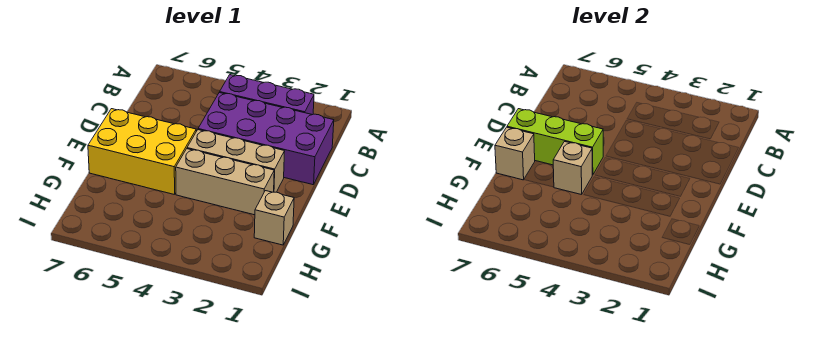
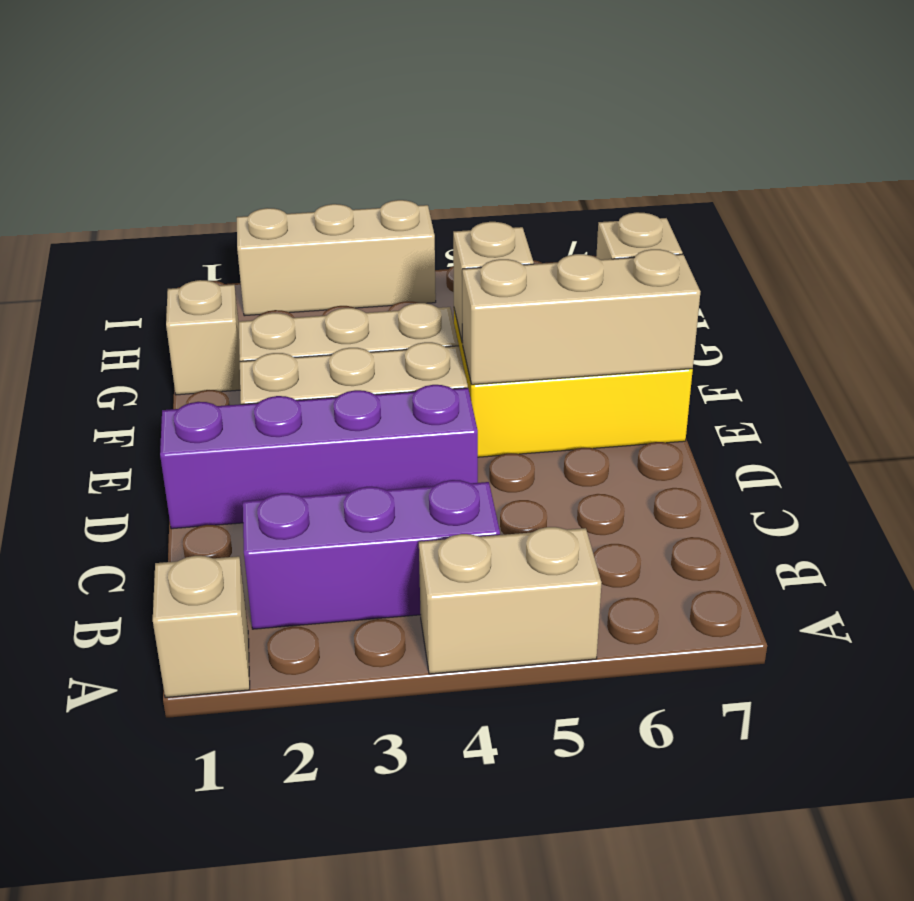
none -> tan 1x1 brick [153,556,250,698]
none -> tan 1x2 brick [419,527,602,674]
purple 2x4 brick [198,92,334,185] -> purple 1x4 brick [160,385,478,529]
lime 1x3 brick [507,109,603,175] -> tan 1x3 brick [462,249,700,385]
none -> tan 1x3 brick [237,200,436,316]

